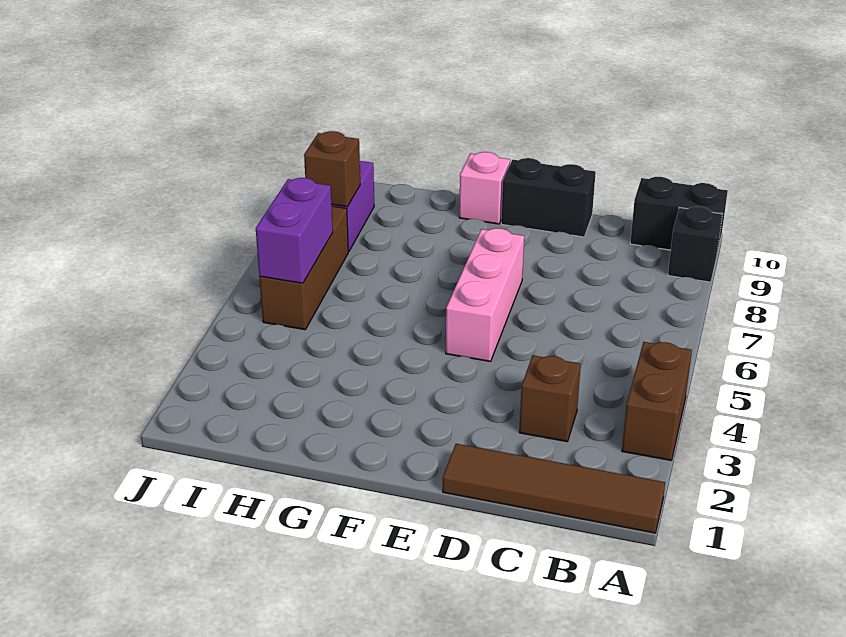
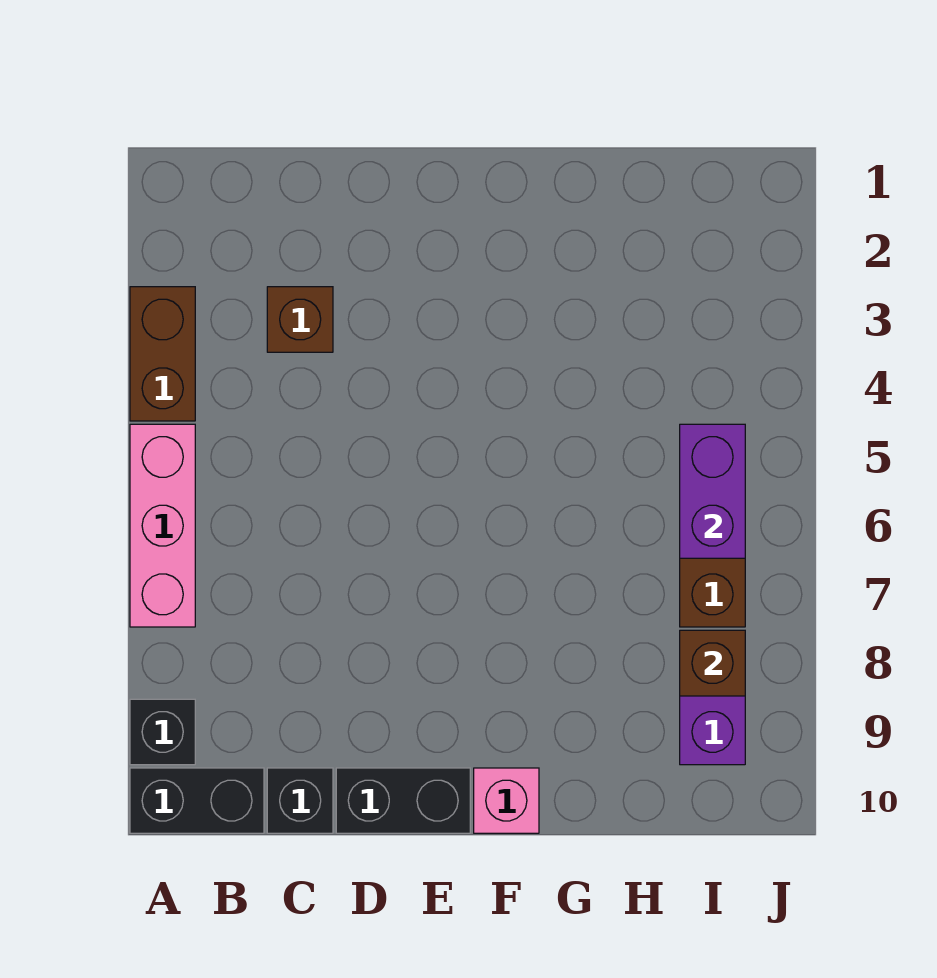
brown 1x4 tile [443,444,665,533] -> none
none -> black 1x1 brick [267,768,333,833]
pink 1x3 brick [446,228,524,362] -> pink 1x3 brick moved to [130,424,195,627]

